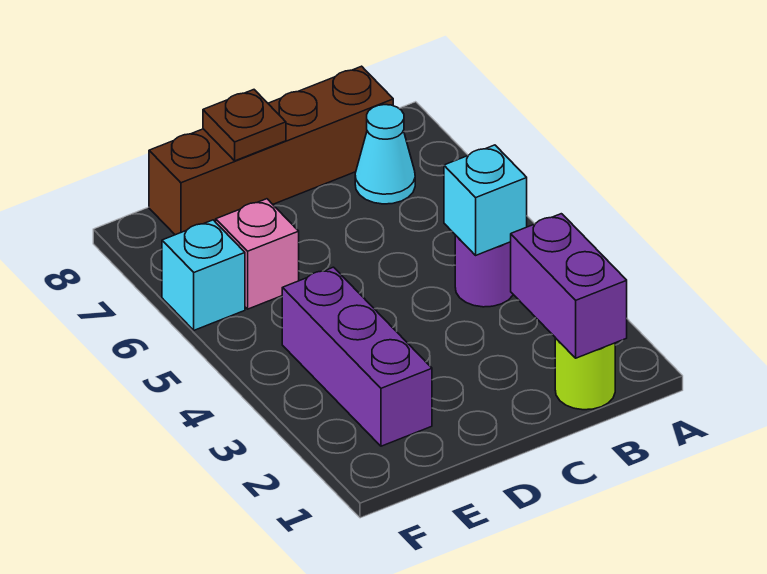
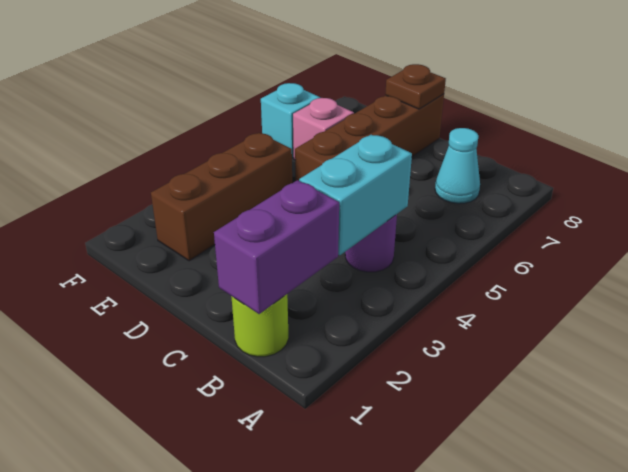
cyan 1x1 brick [444,145,527,255] -> cyan 1x2 brick [299,135,412,255]
brown 1x4 brick [149,66,393,235] -> brown 1x4 brick turned to [295,94,444,181]
purple 1x3 brick [282,267,432,446] -> brown 1x3 brick [151,133,292,261]

